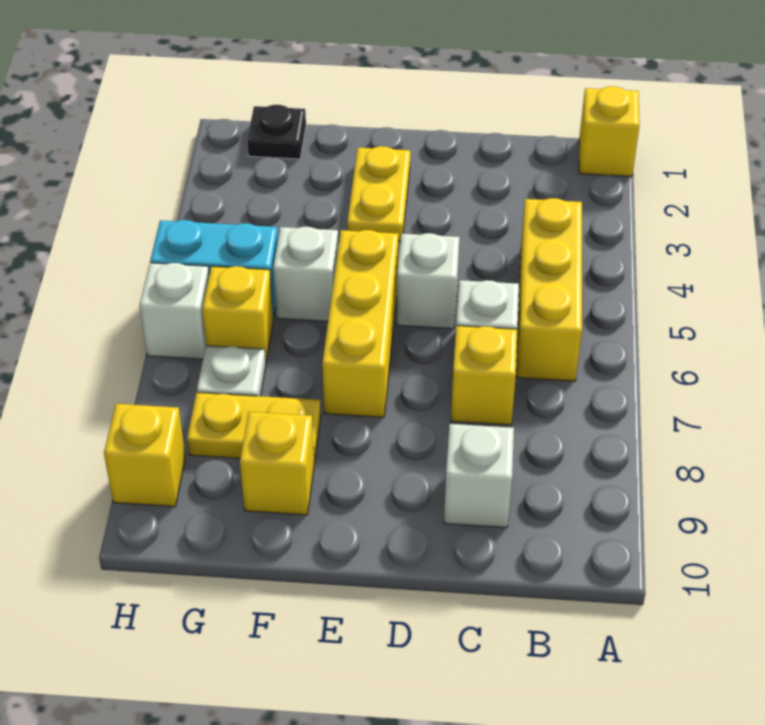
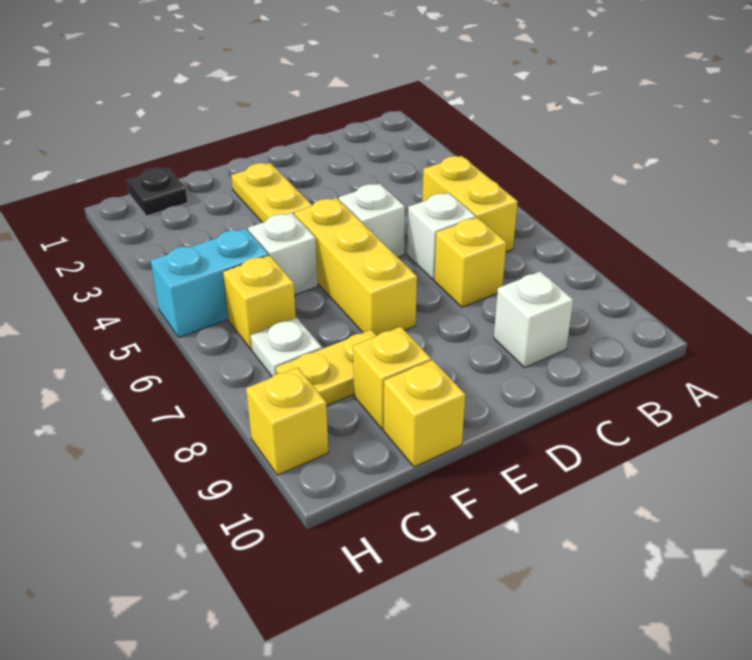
yellow 1x1 brick [579,86,640,176] -> yellow 1x1 brick moved to [384,360,465,467]
yellow 1x3 brick [516,198,582,381] -> yellow 1x2 brick [422,156,518,252]
white 1x1 brick [139,263,209,359] -> none

